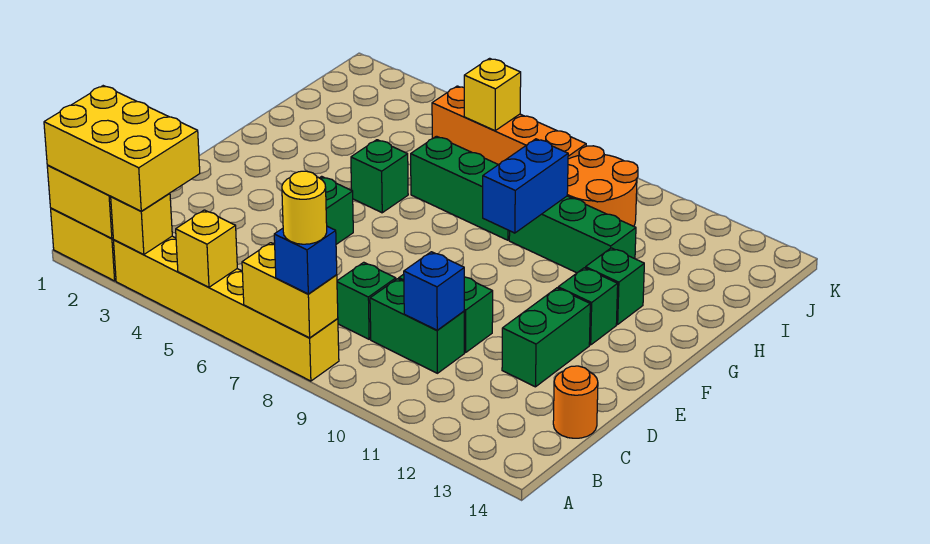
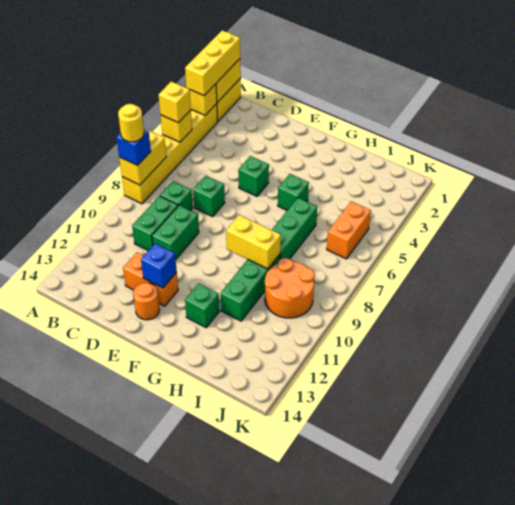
yellow 2x3 brick [44,86,200,211] -> yellow 1x3 brick [185,30,240,96]
blue 1x1 brick [404,252,464,330] -> blue 1x1 brick moved to [141,243,177,288]
orange 1x1 round brick [553,366,598,438] -> orange 1x1 round brick moved to [133,283,159,320]
green 1x2 brick [502,288,590,387] -> orange 1x2 brick [123,252,178,306]
green 1x1 brick [558,268,618,345] -> green 1x1 brick moved to [193,176,225,217]
blue 1x2 brick [483,139,568,233] -> yellow 1x2 brick [226,215,281,269]
orange 1x4 brick [432,86,586,165] -> orange 1x2 brick [327,201,371,259]
yellow 1x1 brick [464,58,521,131] -> yellow 1x1 brick moved to [159,81,191,123]

